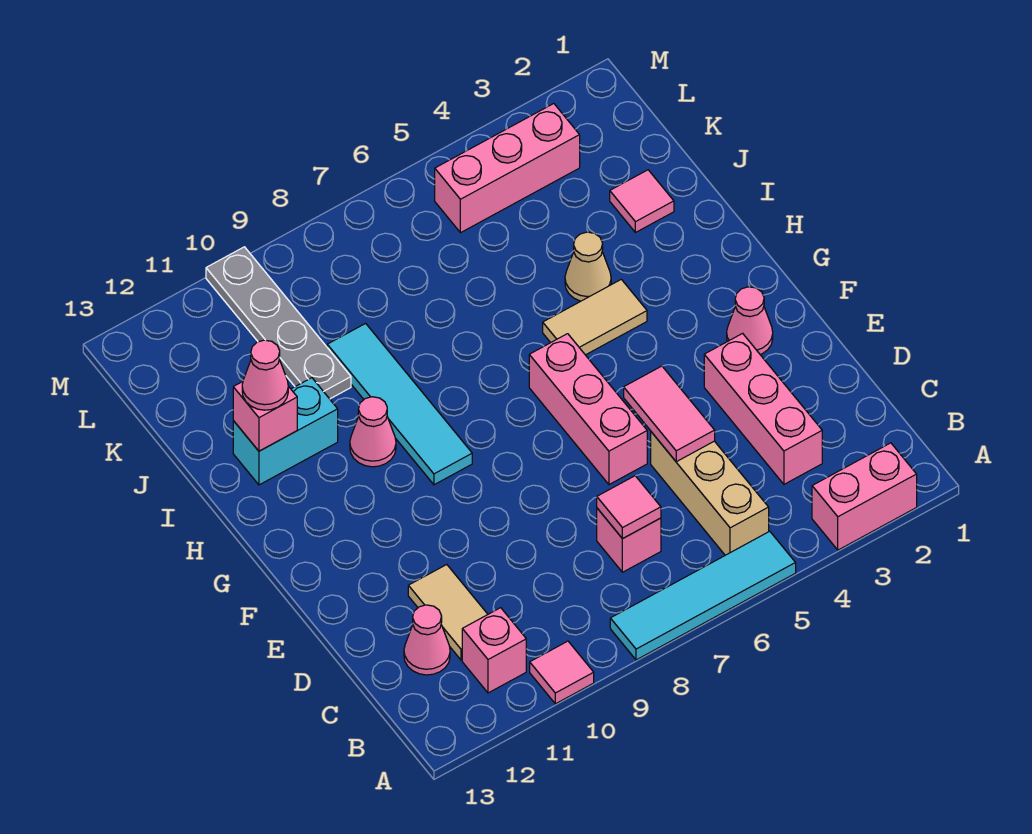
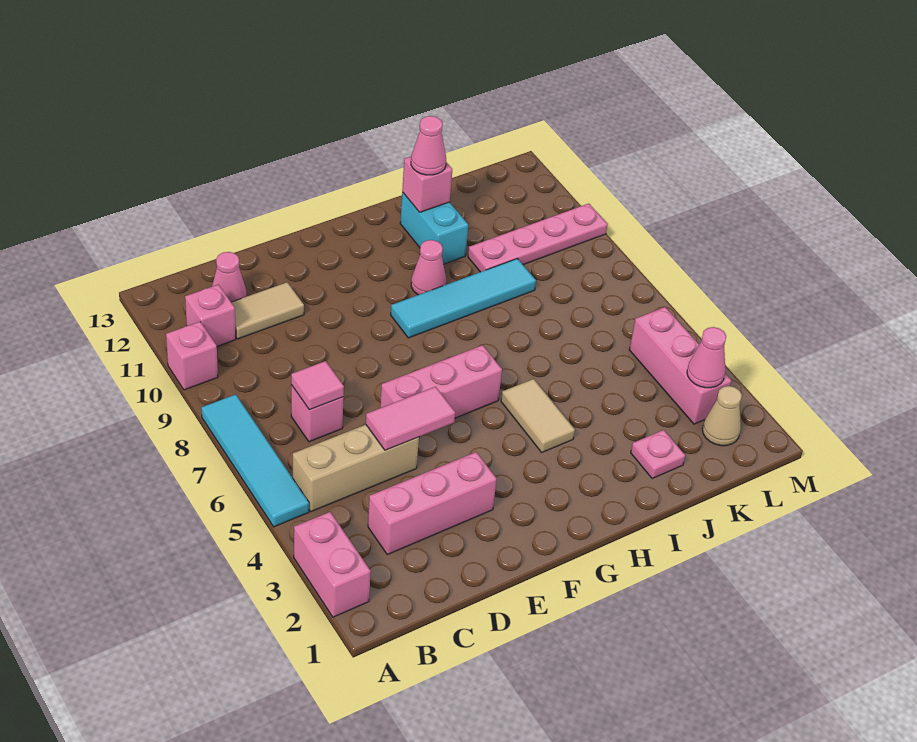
pink 1x1 tile [530,641,594,704] -> pink 1x1 brick [166,322,218,390]
pink 1x1 cone [727,287,773,354] -> pink 1x1 cone moved to [687,327,726,388]
tan 1x1 cone [565,232,611,301] -> tan 1x1 cone moved to [702,386,742,446]
pink 1x1 tile [610,170,674,233] -> pink 1x1 plate [631,430,685,479]
grey 1x4 plate [206,247,351,399] -> pink 1x4 plate [468,204,607,272]

